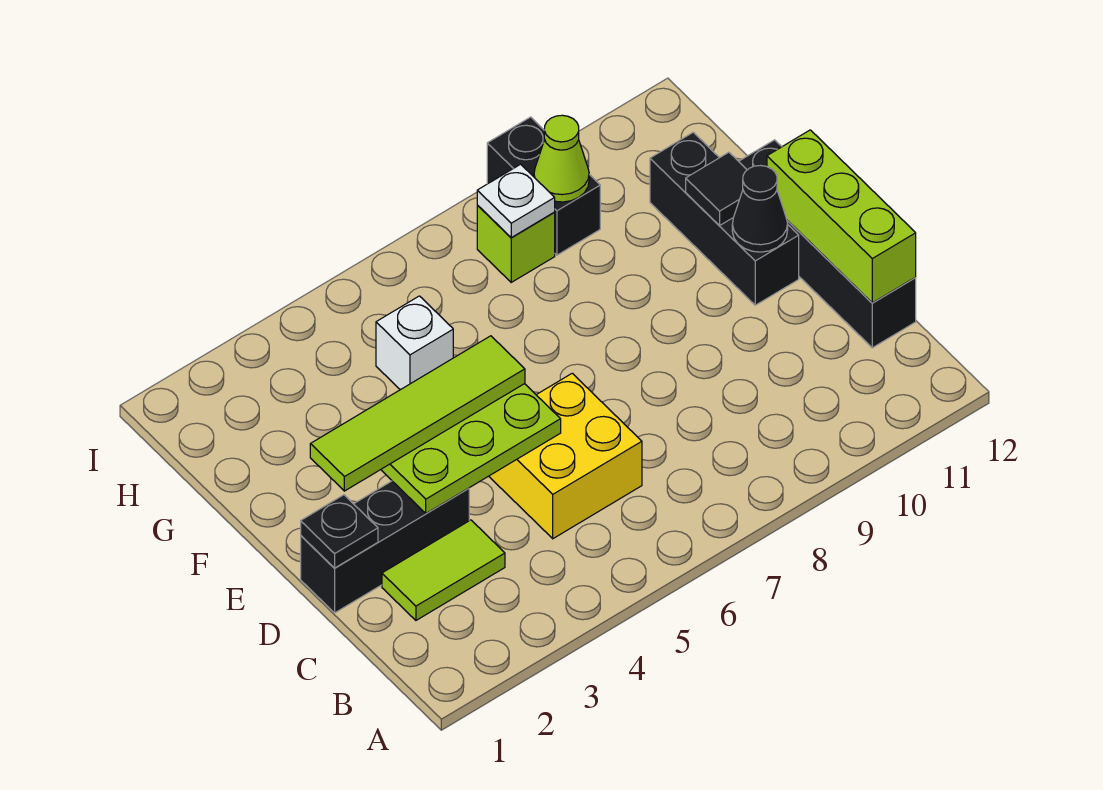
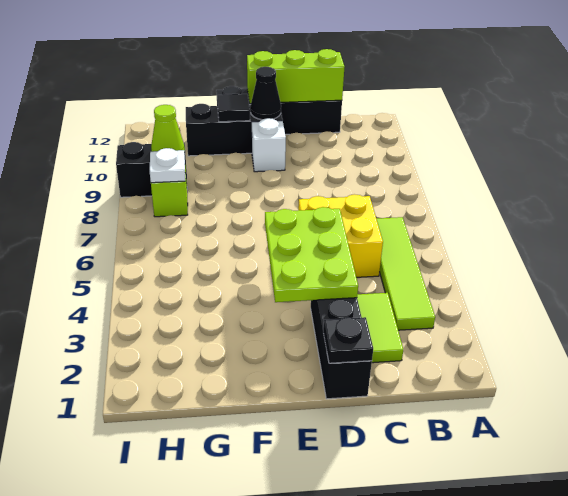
lime 1x4 tile [310,336,525,491] -> lime 1x4 tile moved to [377,217,435,330]
white 1x1 brick [376,296,453,390] -> white 1x1 brick moved to [252,118,286,172]

